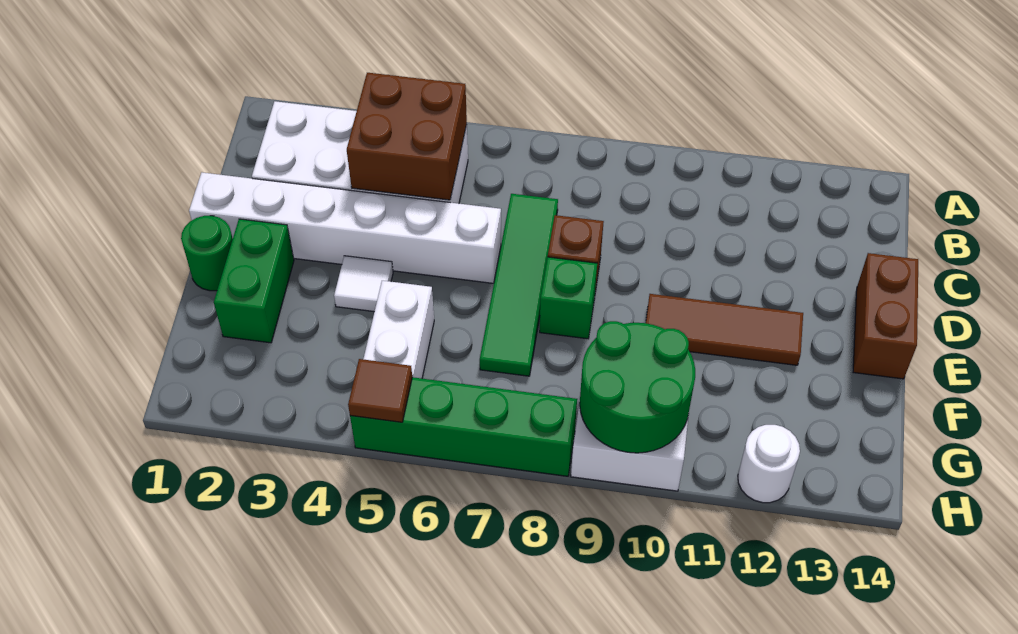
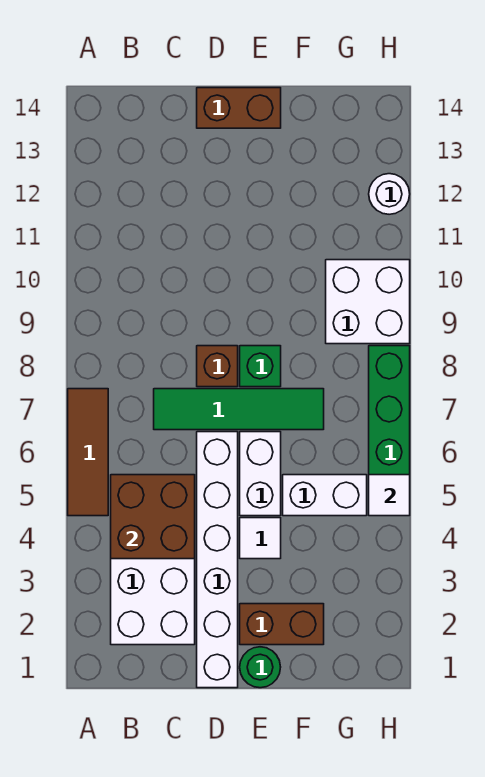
green 1x2 brick [214,219,294,343] -> brown 1x2 brick [240,604,324,645]
none -> white 1x2 brick [240,432,281,516]
brown 1x3 tile [646,294,803,365] -> brown 1x3 tile moved to [68,389,108,516]
green 2x2 round brick [580,321,695,453] -> none
brown 1x1 tile [348,359,412,422] -> white 1x1 tile [369,475,410,516]

